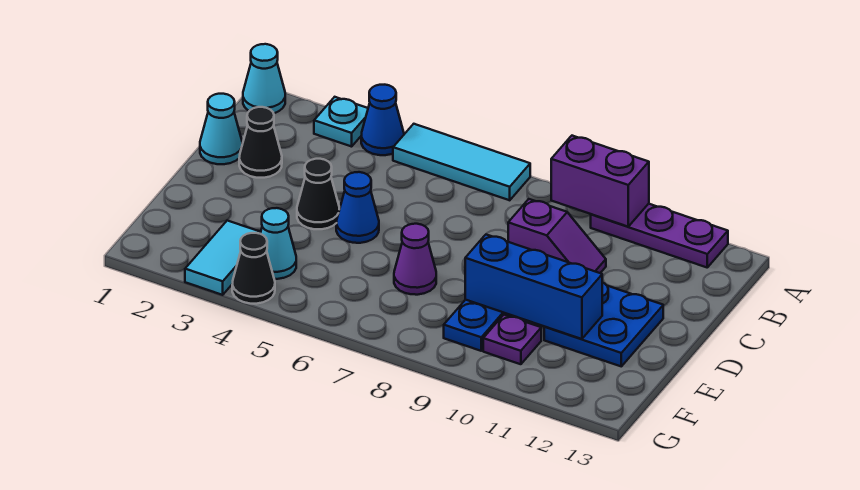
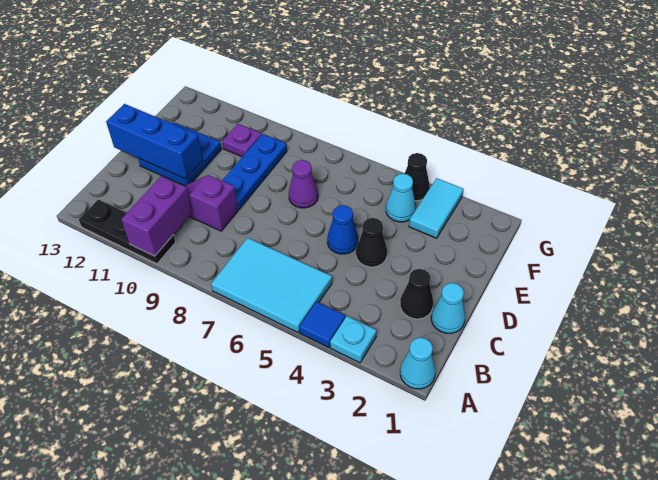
blue 1x1 cone [361,85,404,155] -> blue 1x1 tile [299,302,345,348]
cyan 1x3 tile [393,124,530,200] -> cyan 2x3 tile [211,238,332,332]
purple 1x2 brick [551,136,649,227] -> purple 1x2 brick turned to [121,176,192,256]
purple 1x3 plate [591,204,728,267] -> black 1x3 plate [79,199,176,264]
blue 1x3 brick [465,235,602,339] -> blue 1x3 brick moved to [106,104,203,179]

